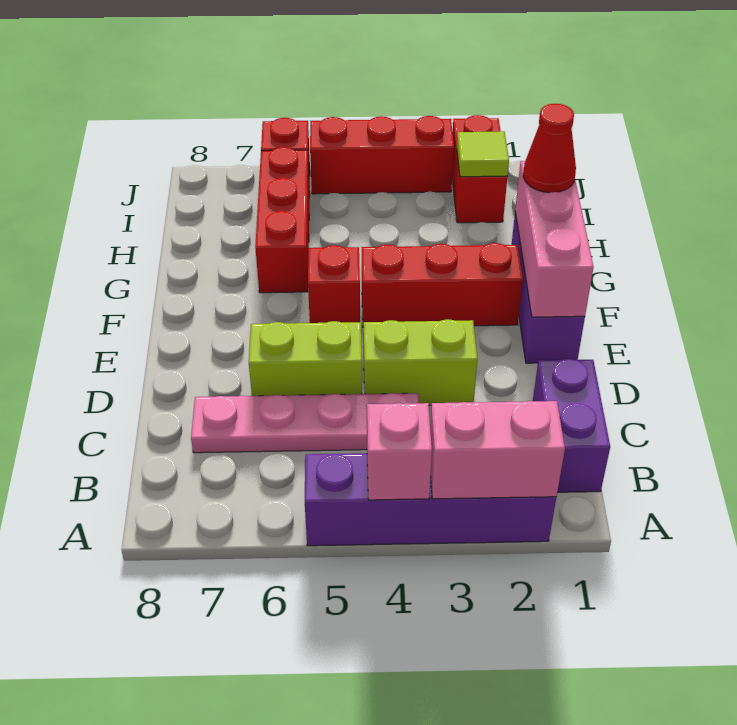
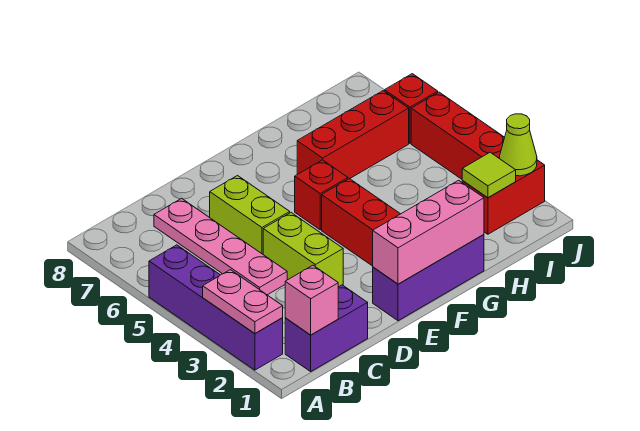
pink 1x2 brick [430,401,565,499] -> pink 1x2 plate [203,270,283,334]
pink 1x1 brick [367,403,432,500] -> pink 1x1 brick moved to [285,265,338,335]
red 1x1 cone [523,104,576,192] -> none
none -> lime 1x1 cone [500,114,537,176]

